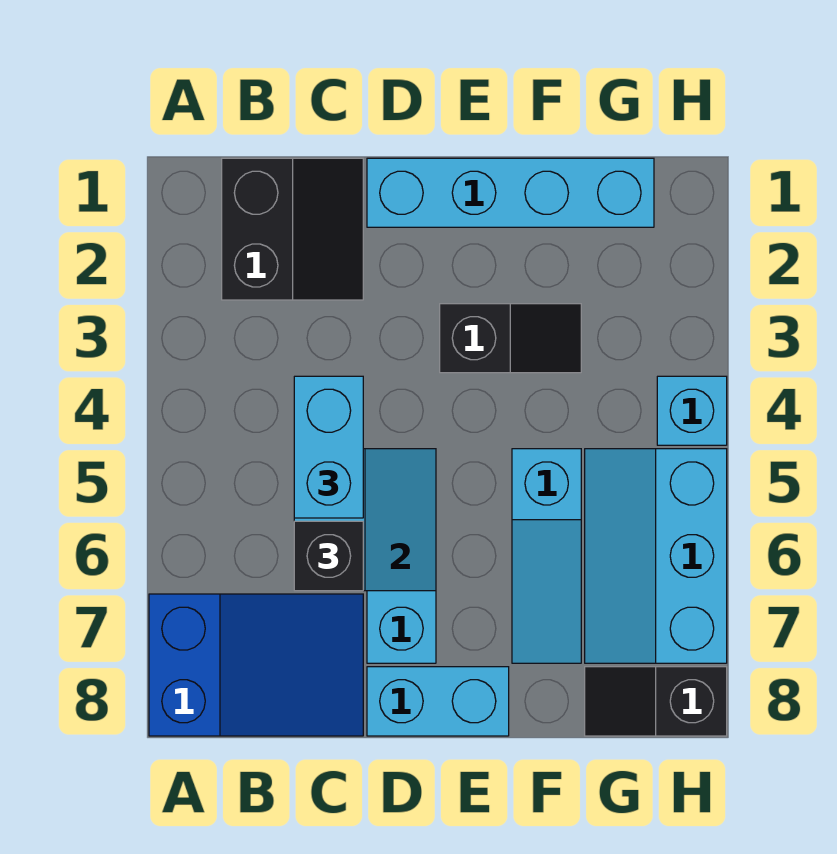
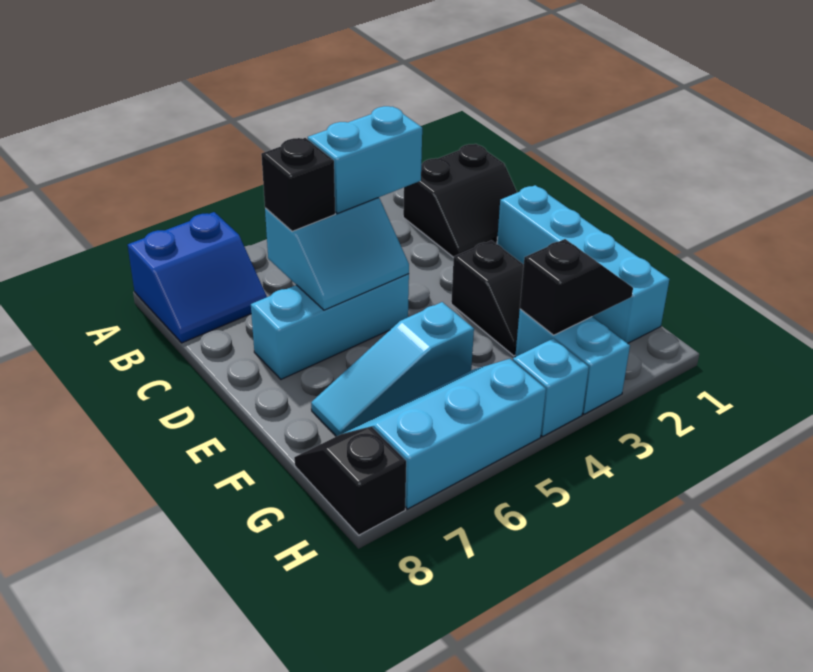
blue 2x3 slope [149,594,363,736] -> blue 2x2 slope [128,212,267,343]
cyan 1x2 brick [367,667,509,736] -> cyan 1x2 brick moved to [515,309,630,414]
none -> black 1x2 slope [520,239,633,335]

